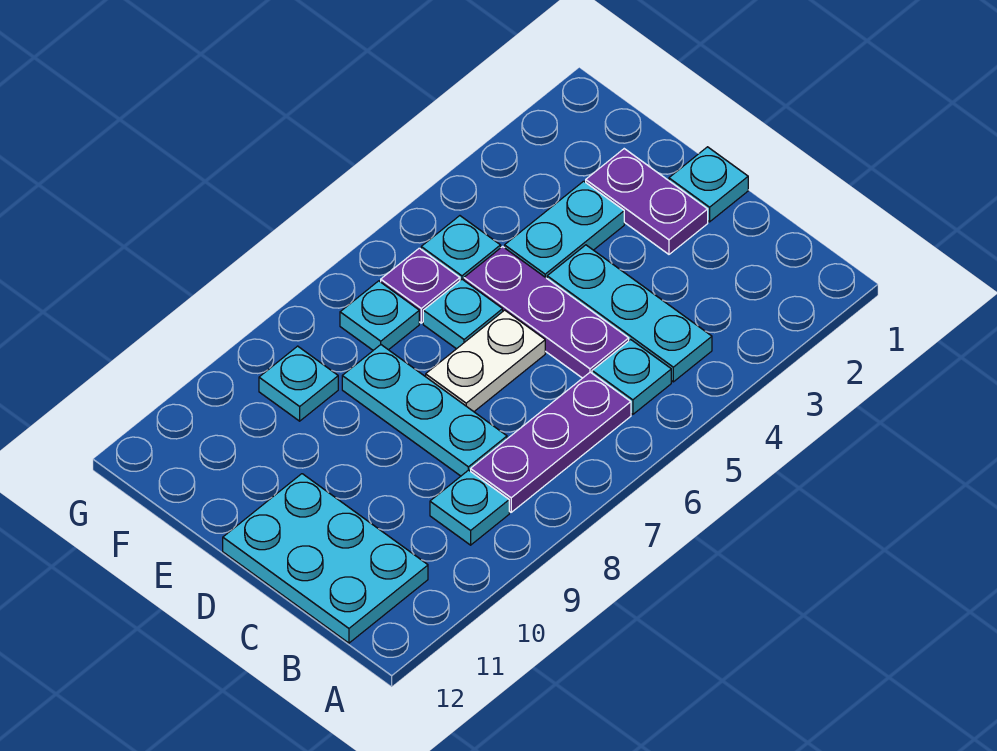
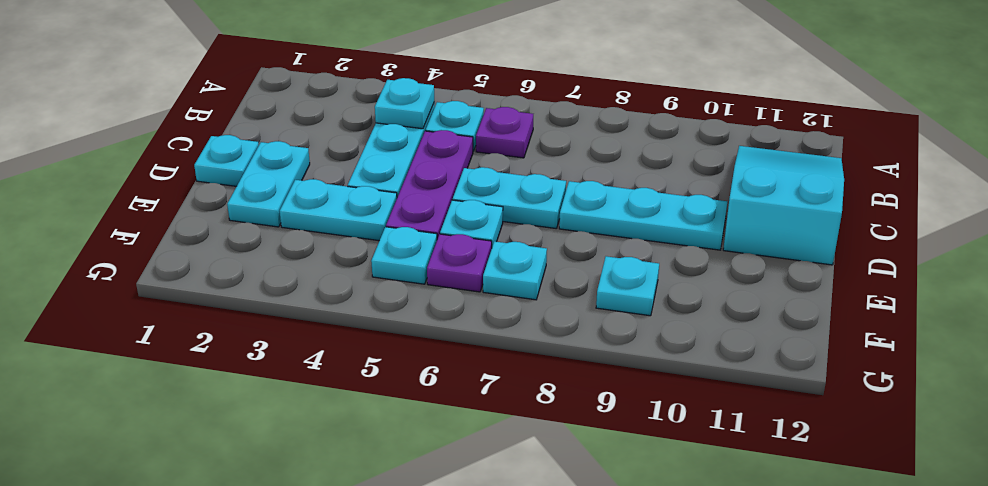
purple 1x3 plate [471,372,631,512] -> purple 1x1 plate [476,107,533,158]
cyan 1x1 plate [430,470,509,545] -> cyan 1x1 plate moved to [375,78,434,129]
cyan 2x3 plate [223,474,428,643] -> cyan 2x3 slope [723,146,844,265]
cyan 1x3 plate [342,345,507,476] -> cyan 1x3 plate turned to [559,181,727,250]
purple 1x2 plate [586,149,708,254] -> cyan 1x2 plate [227,141,310,227]
white 1x2 plate [426,310,545,412] -> cyan 1x2 plate [453,167,566,229]

